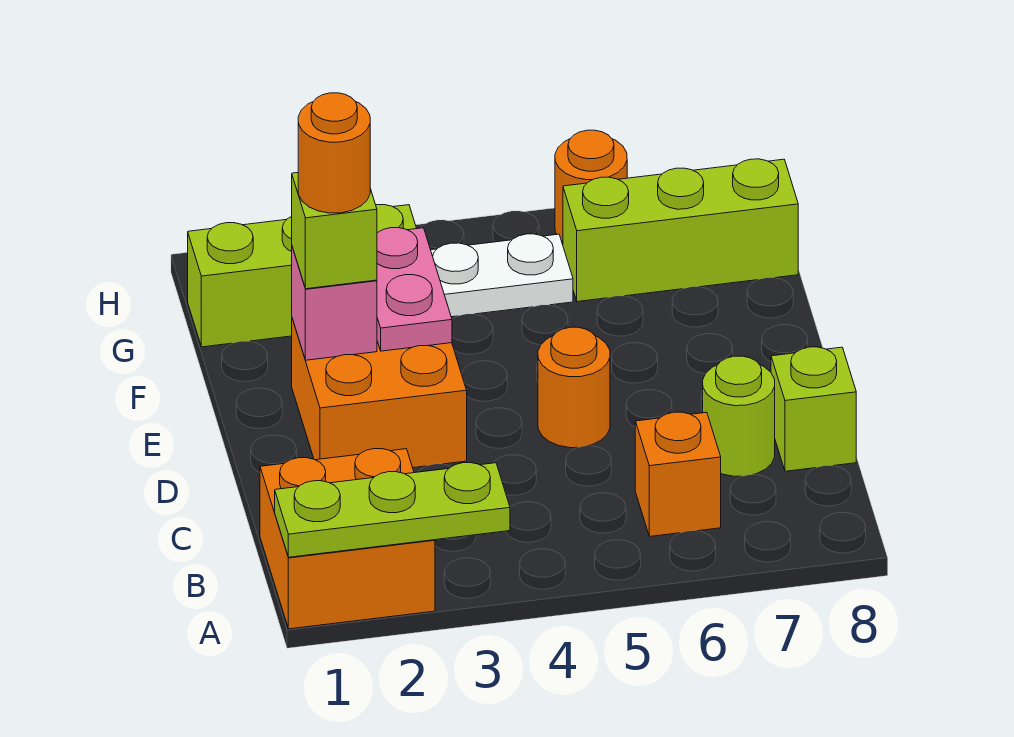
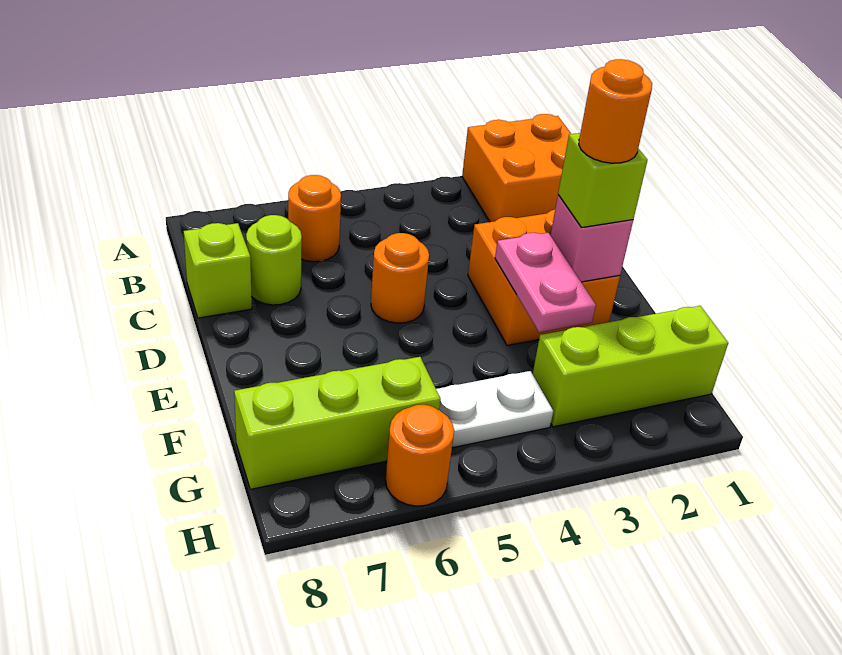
lime 1x3 plate [275,463,510,557] -> none
orange 1x1 brick [635,412,721,536] -> orange 1x1 round brick [288,175,341,262]

